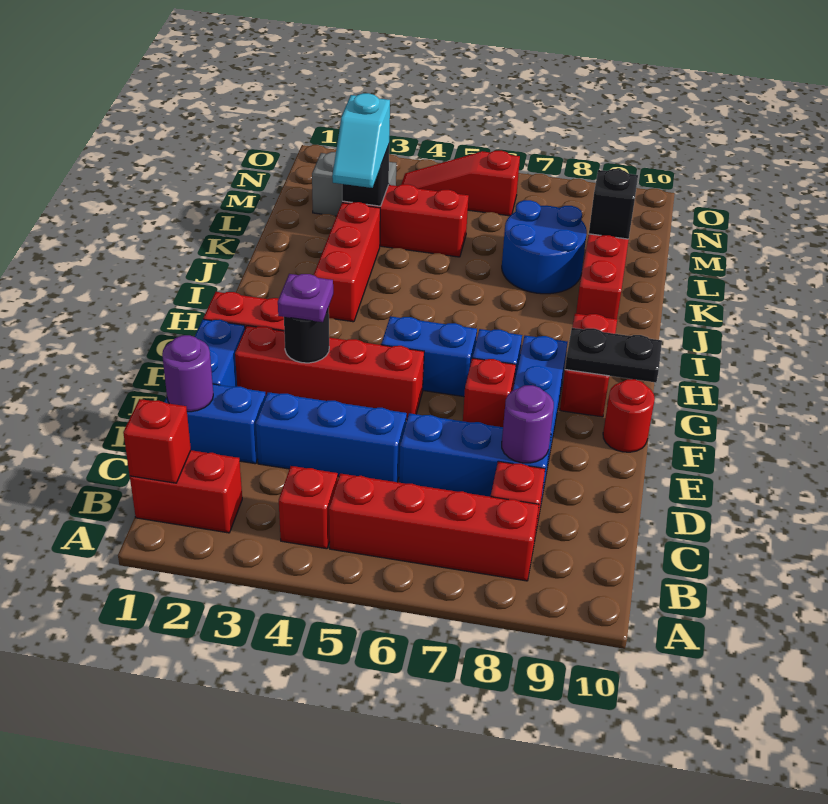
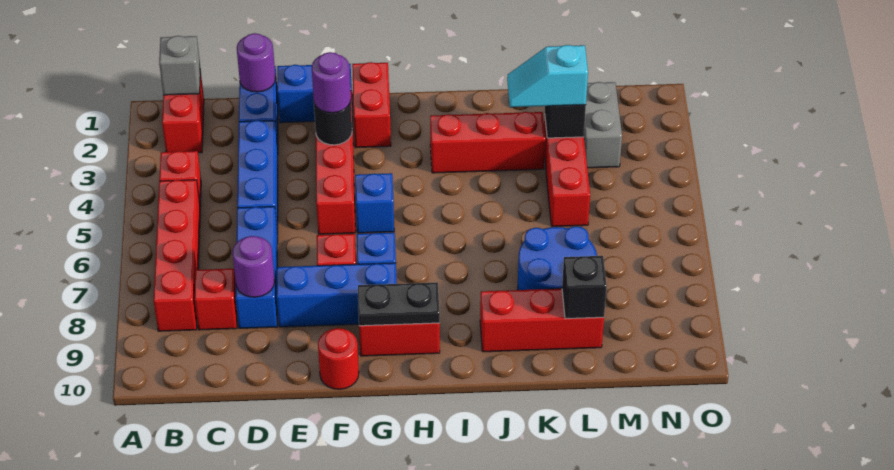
red 1x1 brick [123,399,191,483] -> grey 1x1 brick [159,36,200,95]
purple 1x1 plate [278,274,333,322] -> purple 1x1 round brick [312,52,351,113]
blue 1x2 brick [381,316,477,397] -> blue 1x1 brick [355,173,394,233]
black 1x2 plate [565,328,662,383] -> black 1x2 plate turned to [358,282,440,326]
red 1x3 slope [401,151,520,216] -> none

